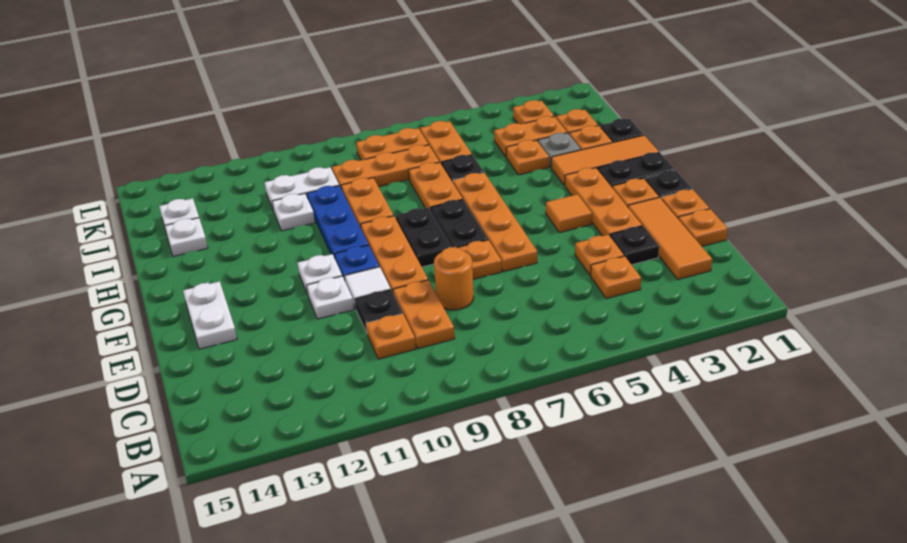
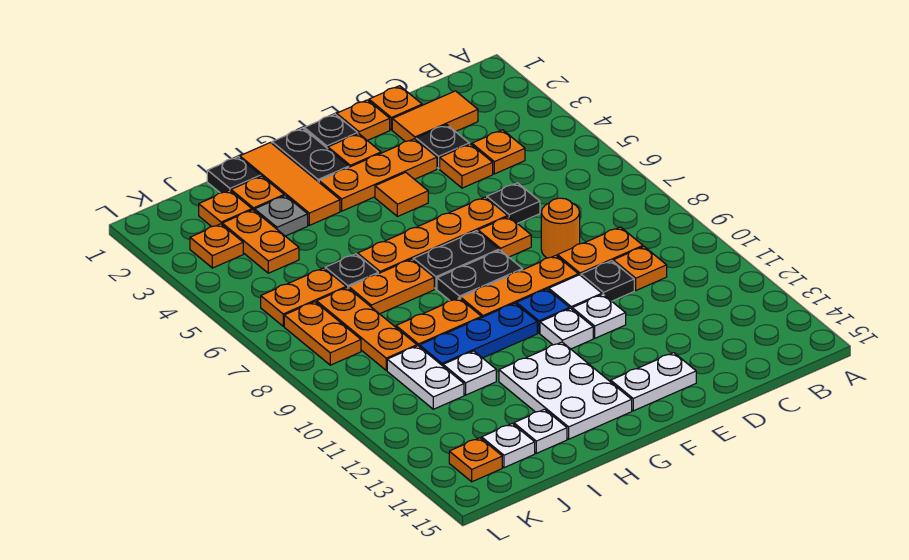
orange 1x3 tile [628,197,712,279] -> orange 1x2 tile [392,91,478,142]
none -> black 1x1 plate [487,183,540,224]
none -> white 2x3 plate [499,342,632,439]
orange 1x1 plate [506,140,549,175] -> orange 1x1 plate moved to [449,438,502,482]

